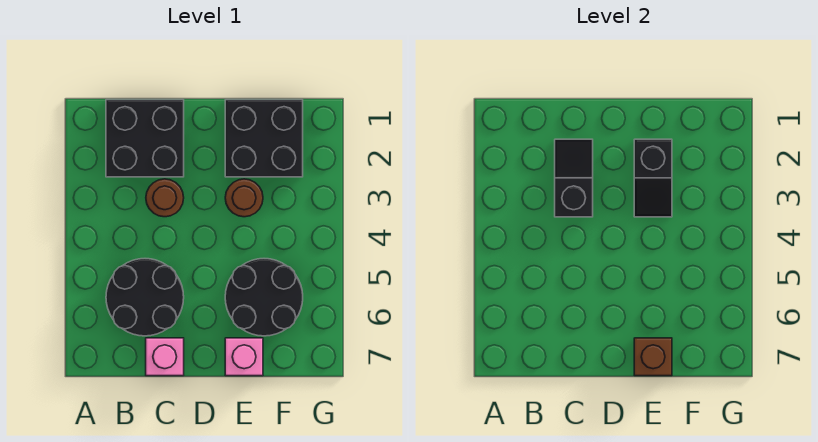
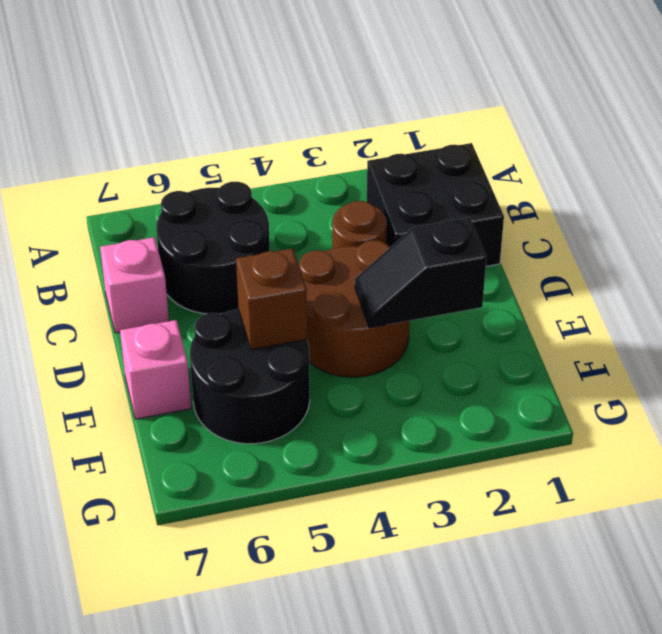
black 1x2 slope [555,139,593,217] -> none
black 2x2 brick [225,100,303,177] -> none
brown 1x1 round brick [225,179,263,217] -> brown 2x2 round brick [299,240,410,377]
brown 1x1 brick [634,338,672,376] -> brown 1x1 brick moved to [236,248,307,349]

